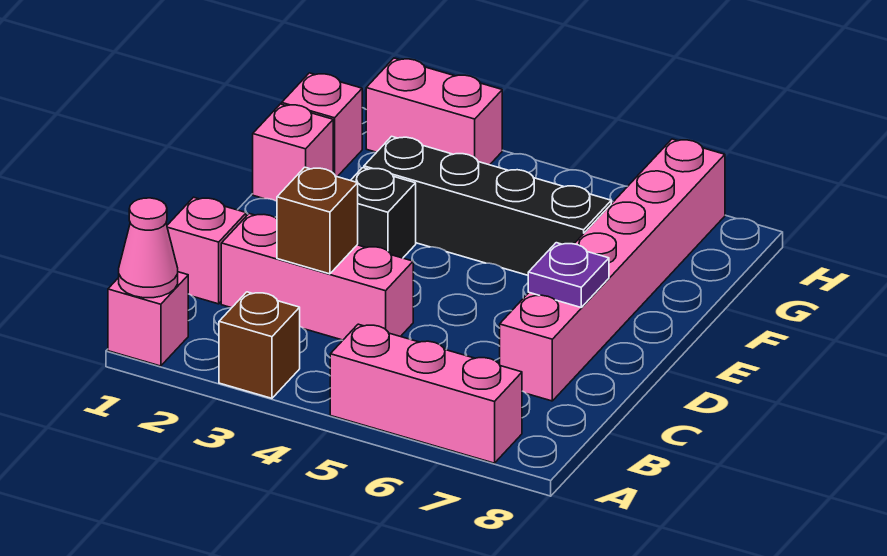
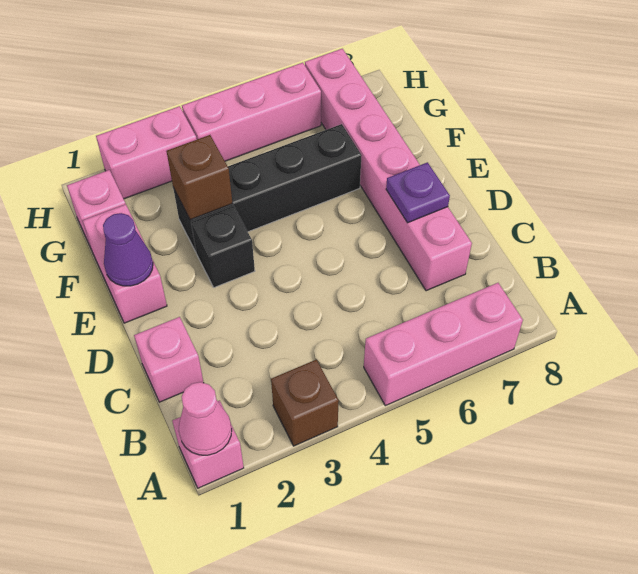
pink 1x3 brick [221,214,413,340] -> pink 1x3 brick moved to [182,63,321,161]
brown 1x1 brick [277,167,358,274] -> brown 1x1 brick moved to [167,135,233,220]
none -> purple 1x1 cone [103,213,153,286]
pink 1x1 brick [253,104,333,201] -> pink 1x2 brick [83,204,167,323]

